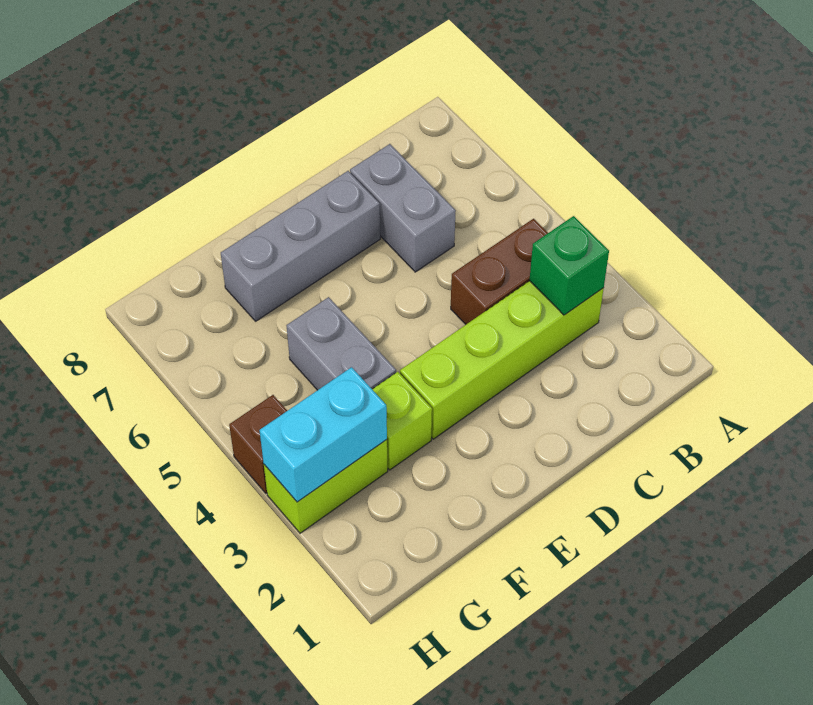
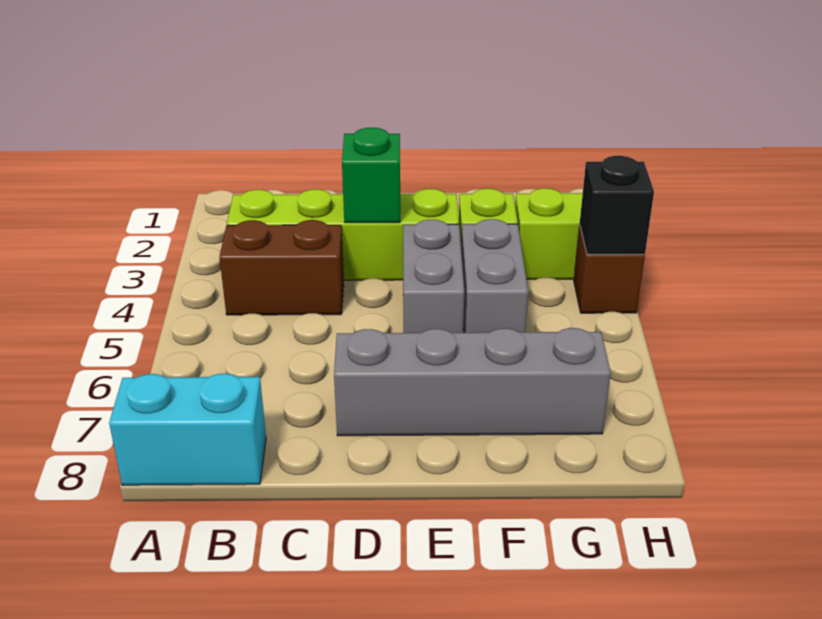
green 1x1 brick [529,216,609,315] -> green 1x1 brick moved to [342,128,400,223]
grey 1x2 brick [350,144,456,272] -> grey 1x2 brick moved to [403,220,464,333]
grey 1x3 brick [221,171,380,321] -> grey 1x4 brick [334,328,611,436]
cyan 1x2 brick [259,367,387,502] -> cyan 1x2 brick moved to [109,374,266,485]
none -> black 1x1 brick [580,156,654,254]

